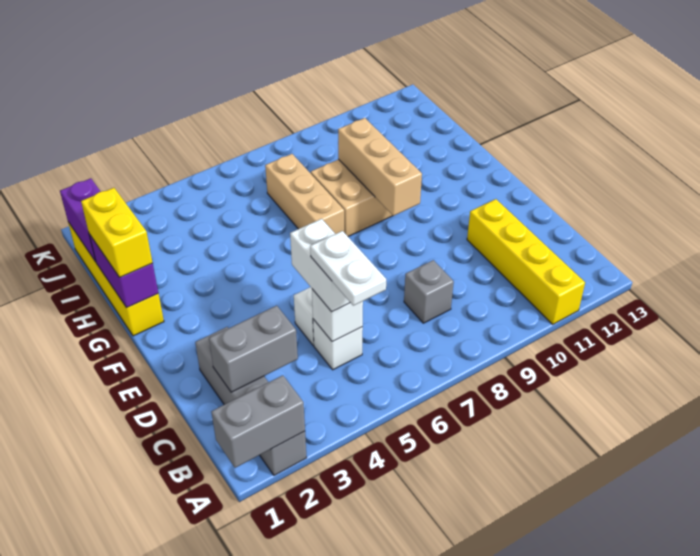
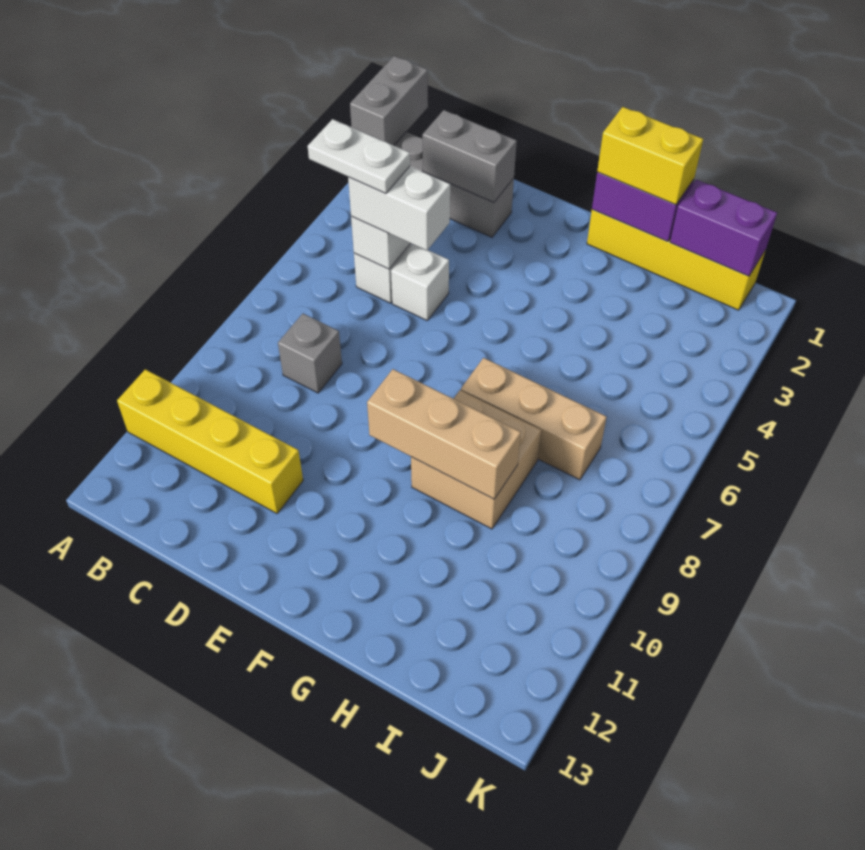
grey 1x2 brick [209,306,298,392] -> grey 1x2 brick turned to [422,110,517,203]

